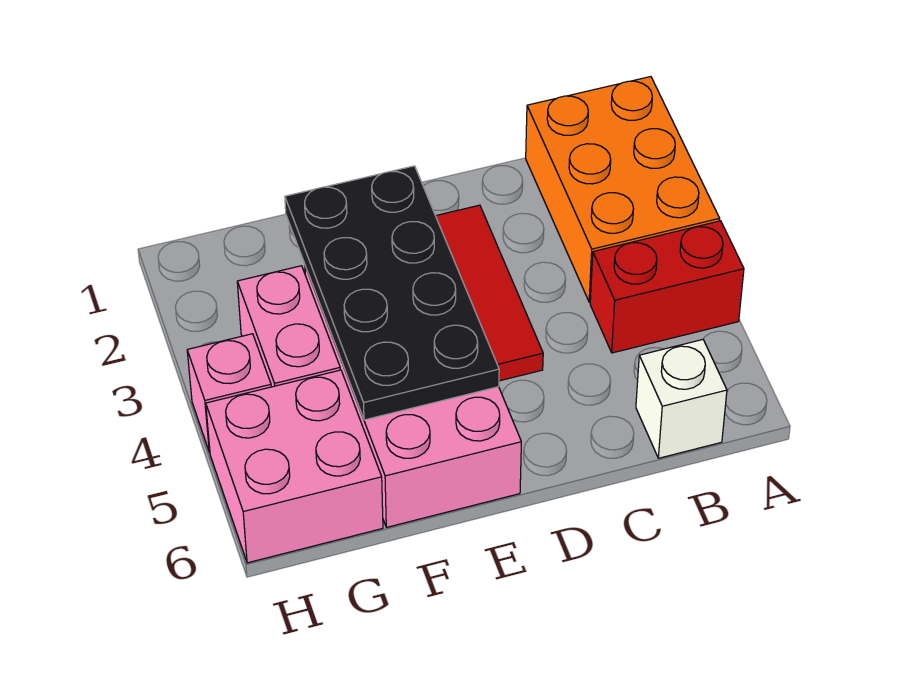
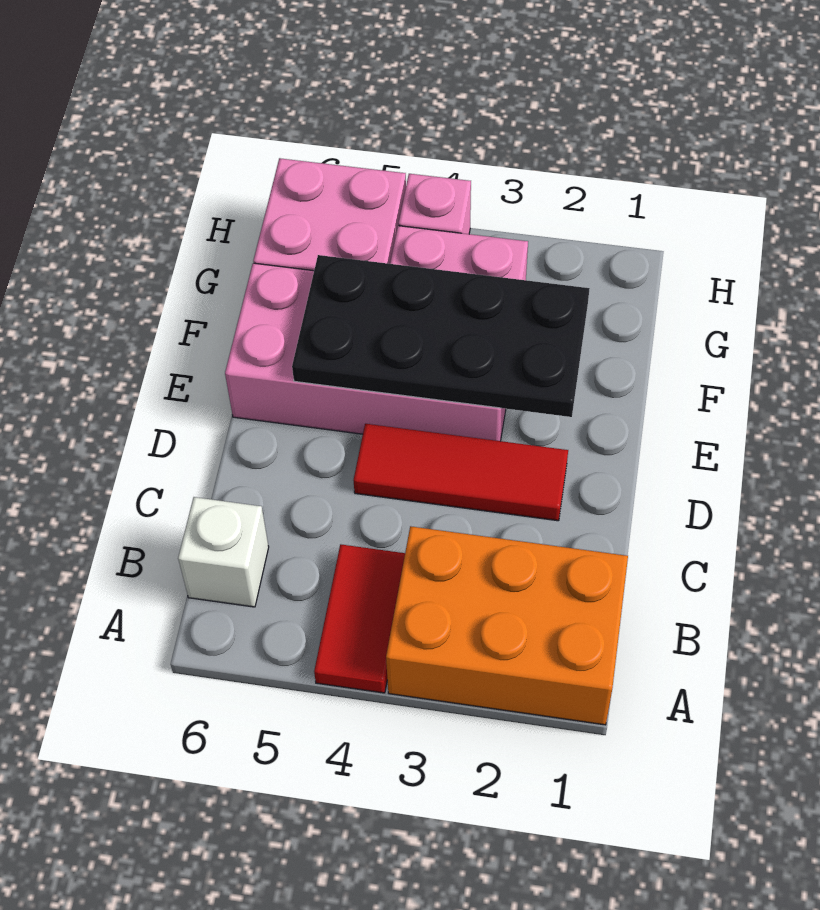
red 1x2 brick [590,221,744,353] -> red 1x2 tile [314,544,405,693]

